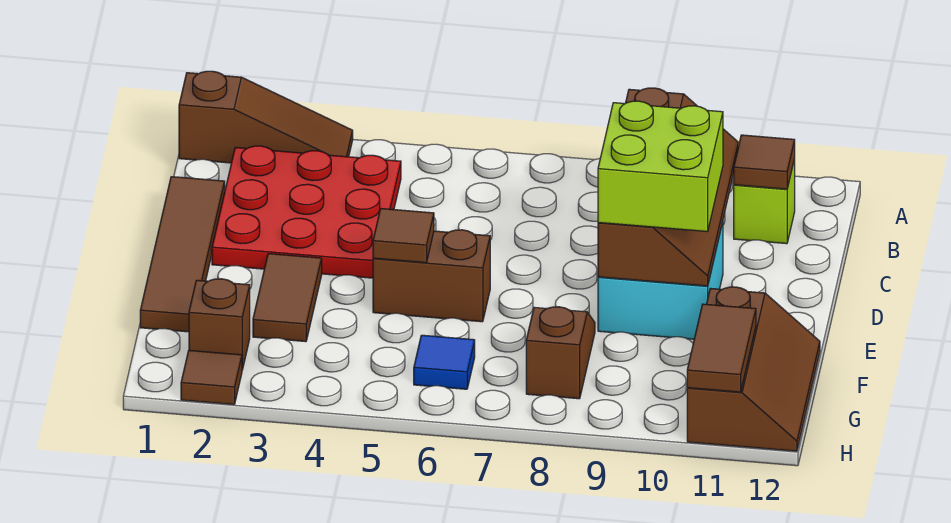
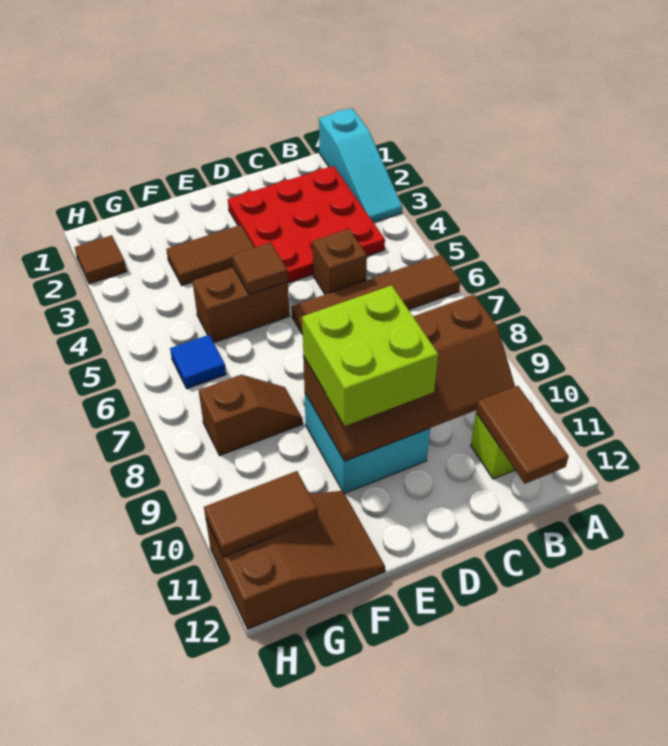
brown 1x3 slope [179,71,353,163] -> cyan 1x3 slope [319,108,402,222]
brown 1x1 tile [734,135,795,189] -> brown 1x2 tile [476,386,569,484]
brown 1x4 tile [140,177,225,332] -> brown 1x4 tile moved to [292,255,460,335]
brown 1x2 brick [373,230,490,322] -> brown 1x2 brick turned to [193,267,289,342]
brown 2x3 slope [687,287,820,451] -> brown 2x3 slope turned to [206,491,385,629]
brown 1x1 brick [189,279,250,370] -> brown 1x1 brick moved to [313,229,367,294]

